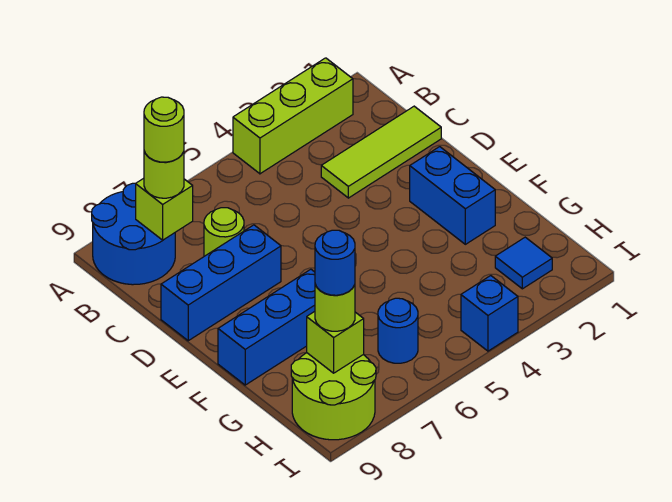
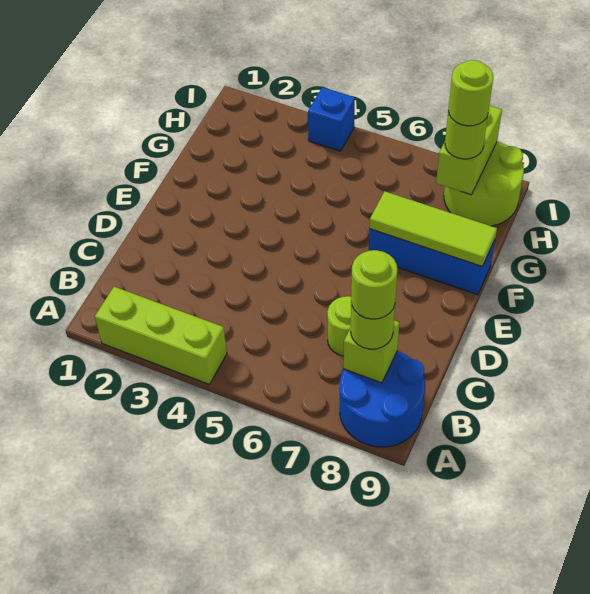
lime 1x3 tile [321,106,441,198] -> lime 1x3 tile moved to [369,191,497,266]
blue 1x3 brick [161,225,281,341] -> none
blue 1x2 brick [410,147,495,244] -> none
blue 1x1 tile [495,237,552,289] -> none
blue 1x1 round brick [378,298,418,363] -> none
lime 1x1 brick [307,312,364,373] -> lime 1x2 brick [436,106,502,195]
blue 1x1 round brick [315,230,355,295] -> lime 1x1 round brick [448,60,493,126]

